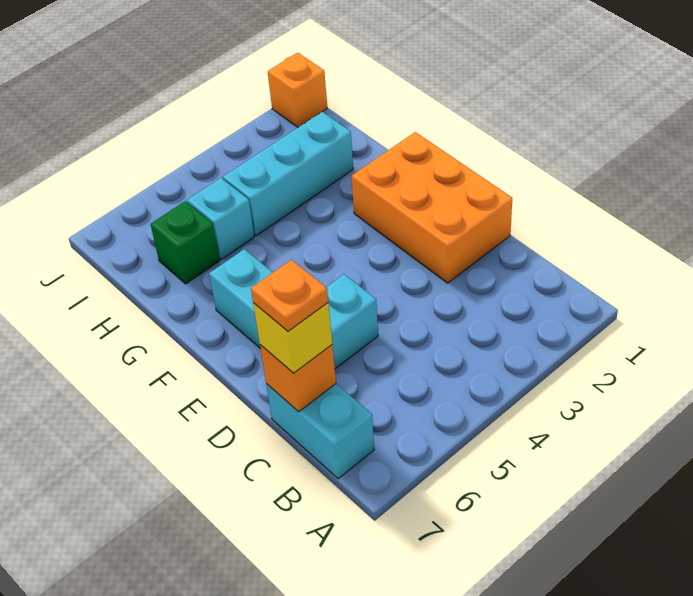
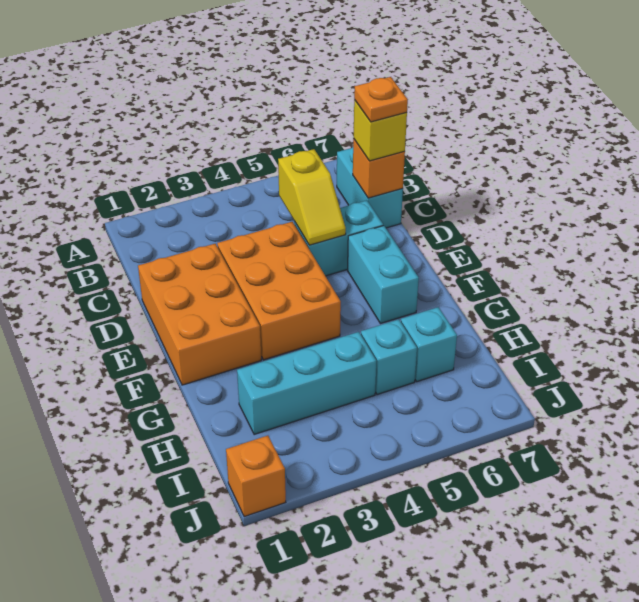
none -> yellow 1x2 slope [278,149,346,245]
none -> orange 2x3 brick [217,222,341,360]
green 1x1 brick [150,201,220,284] -> cyan 1x1 brick [401,307,457,382]

